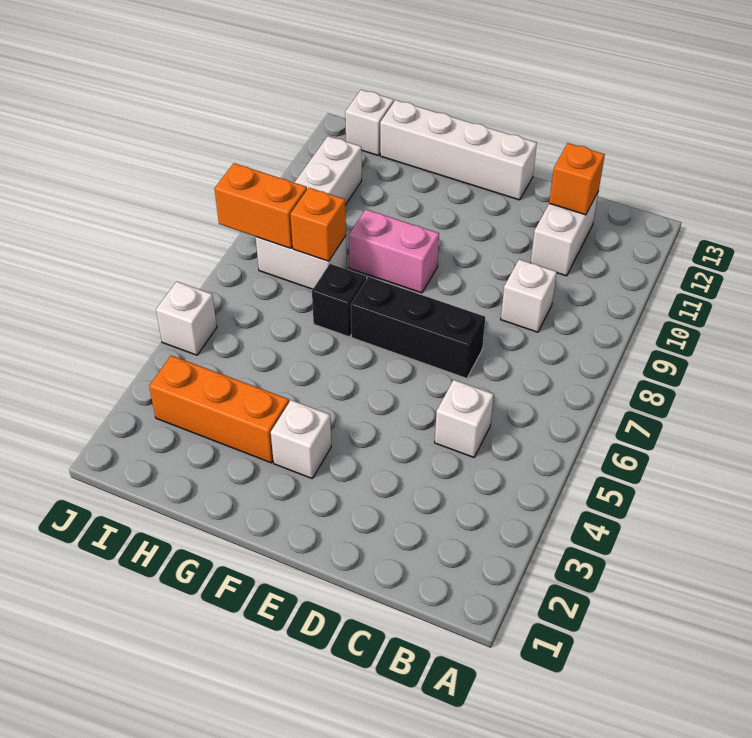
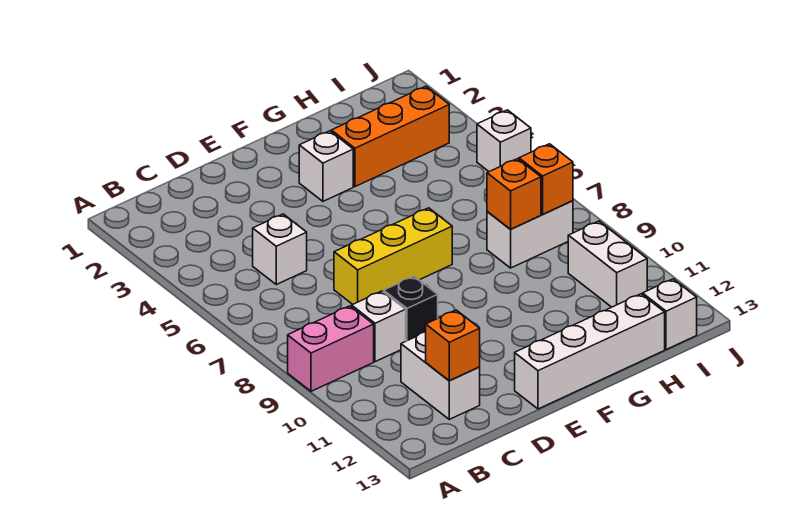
black 1x3 brick [351,277,485,378] -> yellow 1x3 brick [334,208,452,304]
pink 1x2 brick [349,209,439,293] -> pink 1x2 brick moved to [288,306,374,391]
black 1x1 brick [312,264,366,337] -> black 1x1 brick moved to [384,276,438,341]
orange 1x2 brick [214,163,307,248] -> orange 1x1 brick [519,144,573,214]

